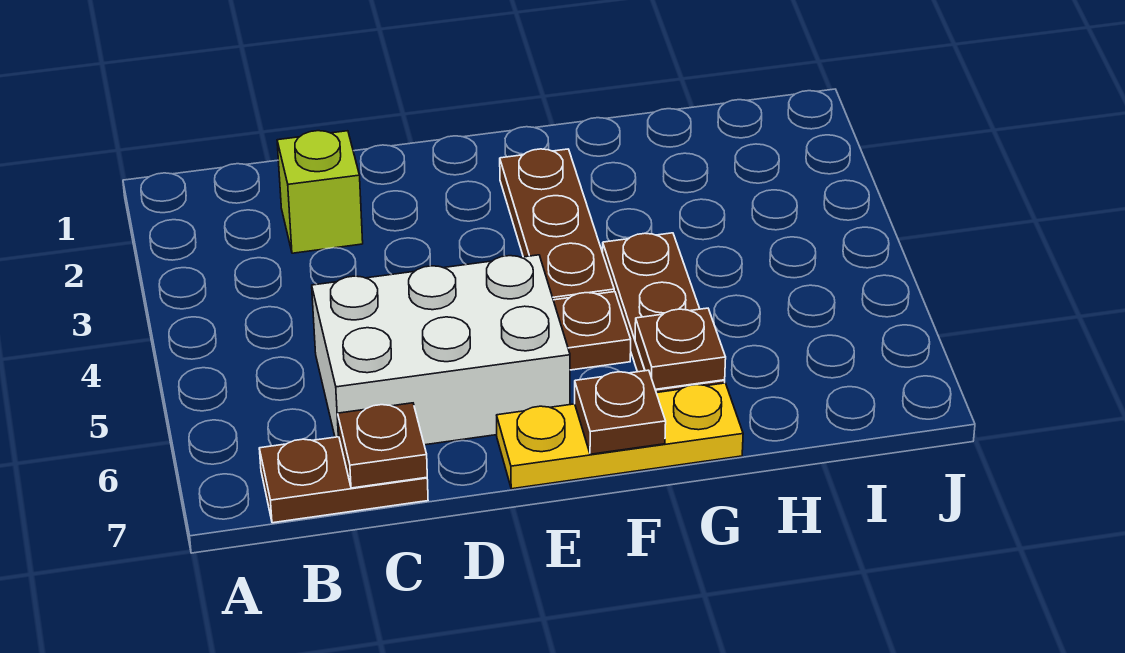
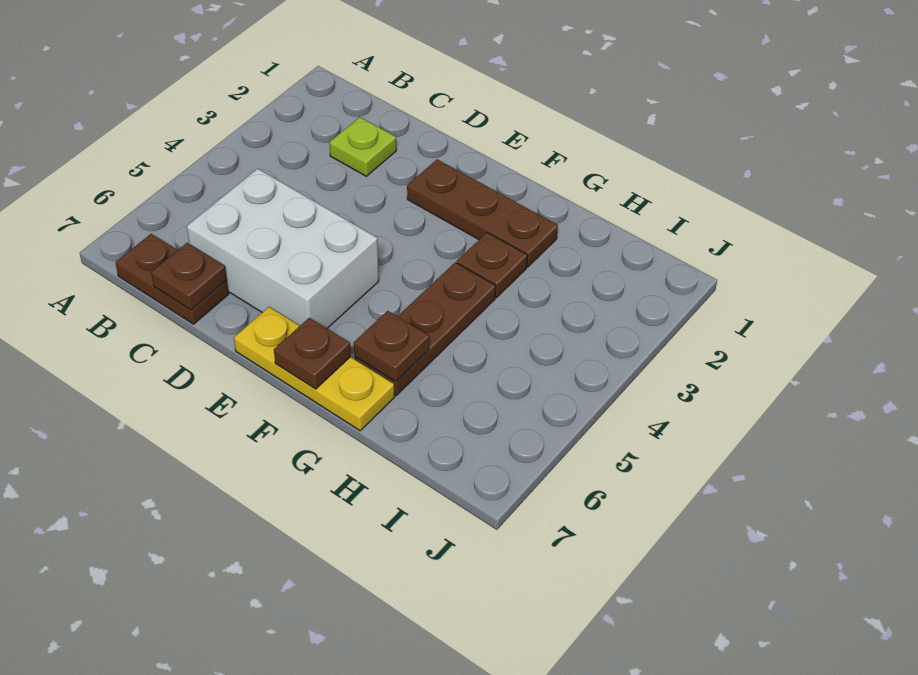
lime 1x1 brick [277,131,363,253] -> lime 1x1 plate [329,117,396,176]
brown 1x3 plate [500,149,614,300] -> brown 1x3 plate turned to [407,159,558,267]
brown 1x1 plate [553,292,631,370] -> brown 1x1 plate moved to [457,232,527,298]

